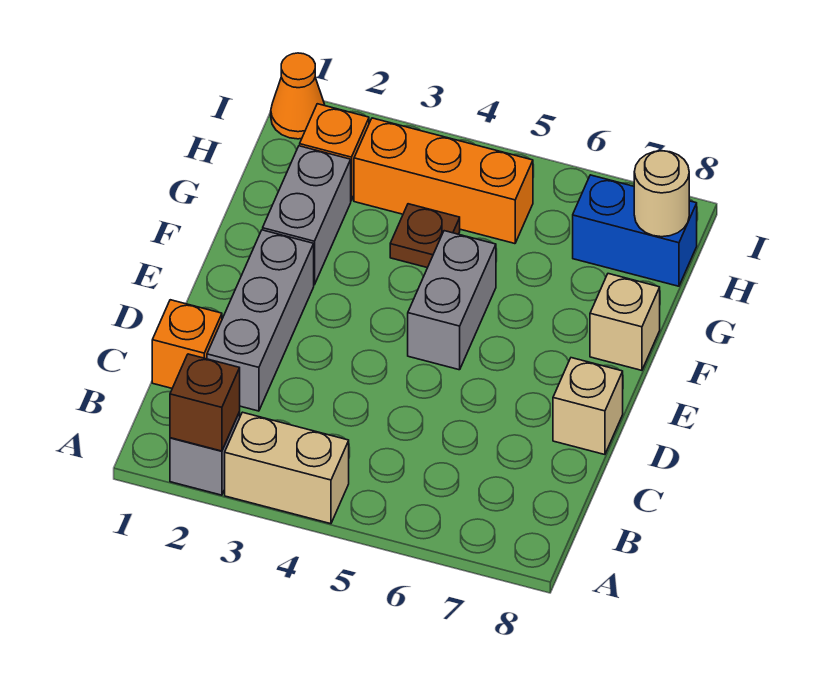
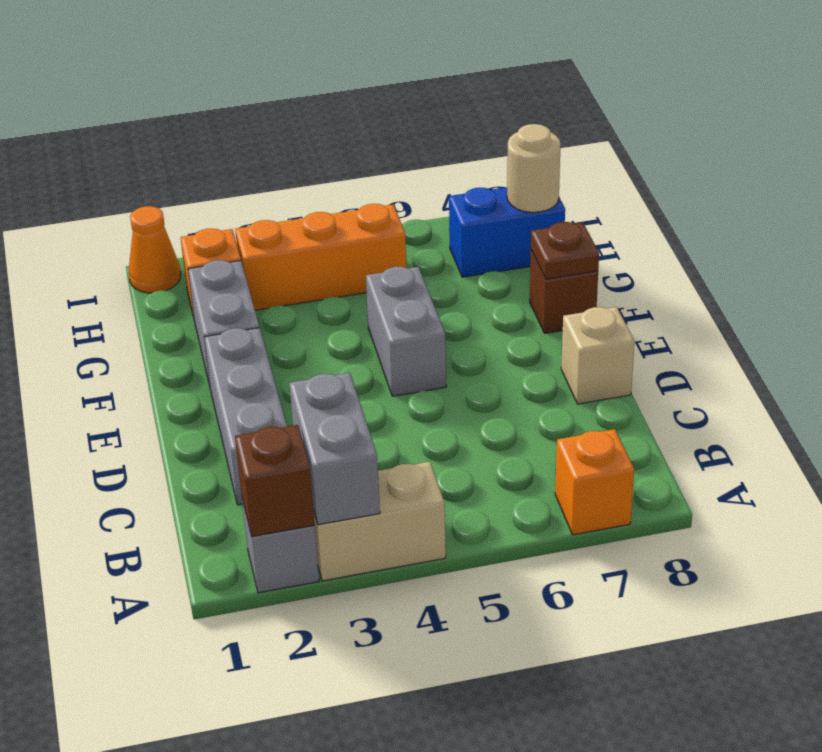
none -> grey 1x2 brick [289,373,380,525]
orange 1x1 brick [152,300,222,388] -> orange 1x1 brick moved to [555,429,634,535]
tan 1x1 brick [590,274,660,370] -> brown 1x1 brick [530,250,598,333]
brown 1x1 plate [390,204,460,268] -> brown 1x1 plate moved to [531,222,599,279]

